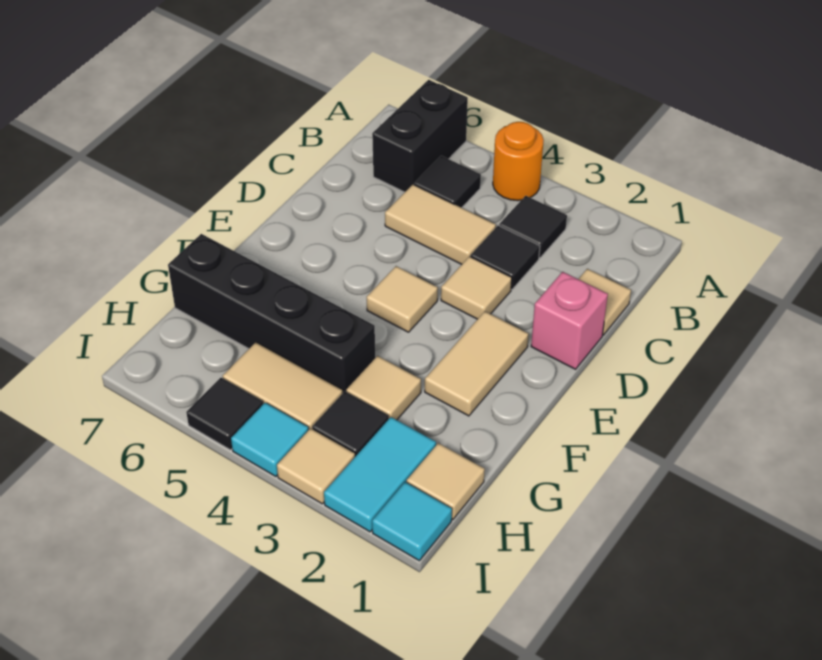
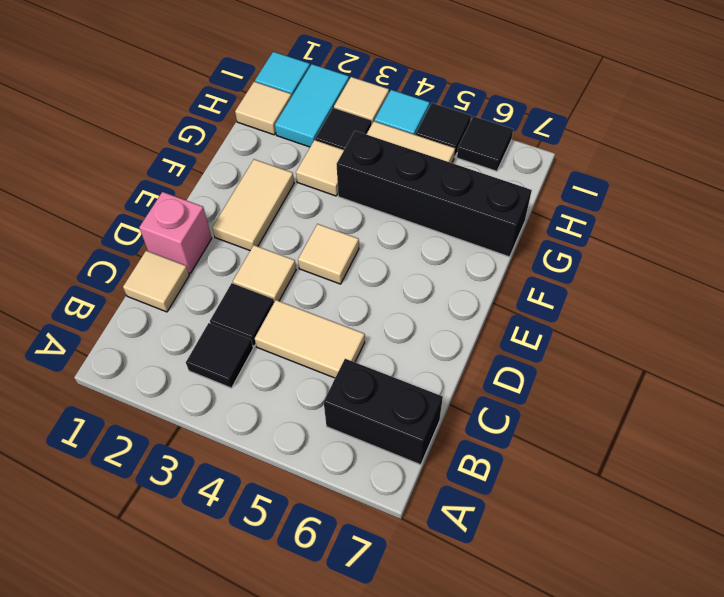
orange 1x1 round brick [493,122,544,201] -> none
black 1x2 brick [372,80,468,192] -> black 1x2 brick turned to [324,359,443,465]
black 1x1 tile [414,156,481,208] -> black 1x1 tile moved to [457,116,513,171]

